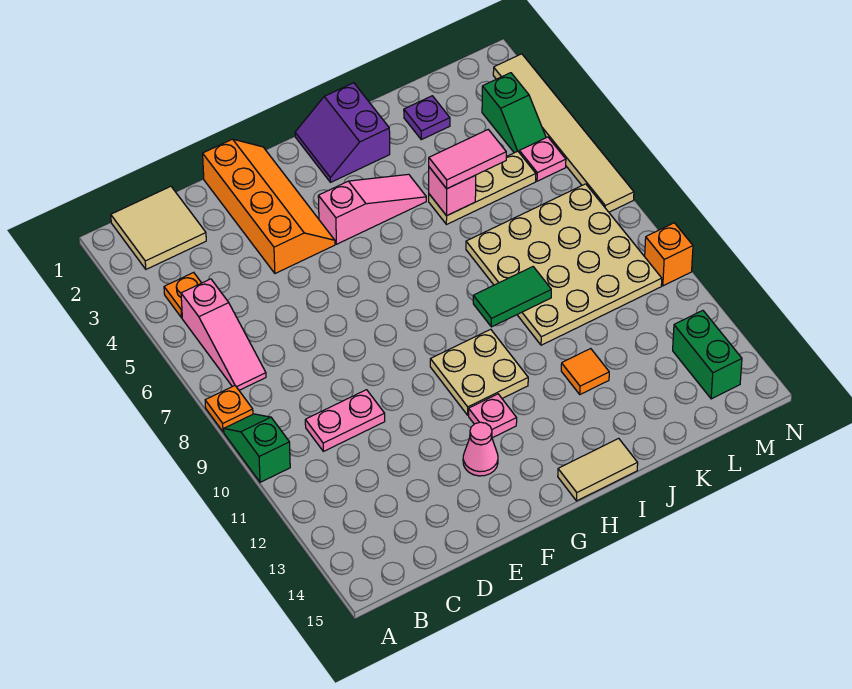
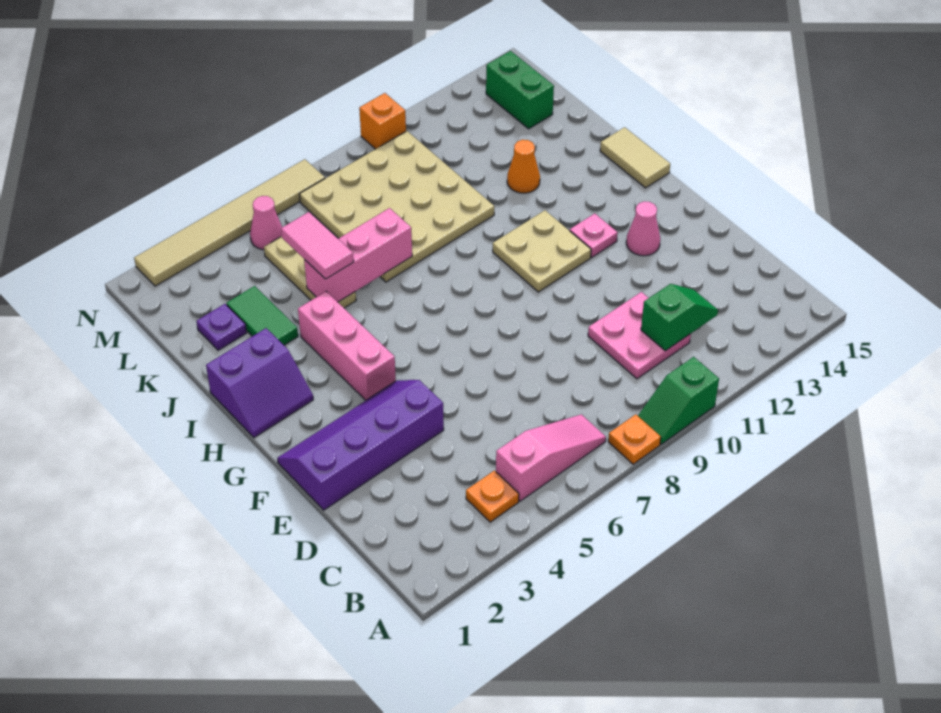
tan 2x2 tile [111,186,206,269] -> none
pink 1x2 plate [305,390,385,451] -> pink 2x2 plate [588,292,691,379]
orange 2x4 slope [203,139,335,273] -> purple 2x4 slope [277,380,444,510]
pink 1x3 slope [318,174,426,244] -> pink 1x3 brick [298,292,396,400]
green 1x2 tile [473,267,551,327] -> green 1x2 tile moved to [226,286,298,345]
pink 1x1 brick [429,167,476,216] -> pink 1x3 brick [304,208,412,302]
orange 1x1 tile [561,349,609,394] -> orange 1x1 cone [507,140,540,193]
green 1x2 slope [482,73,546,153] -> green 1x2 slope moved to [641,284,718,351]
pink 1x1 plate [519,137,566,181] -> pink 1x1 cone [250,196,282,250]
green 1x2 brick [673,311,742,399] -> green 1x2 brick turned to [486,51,554,129]

